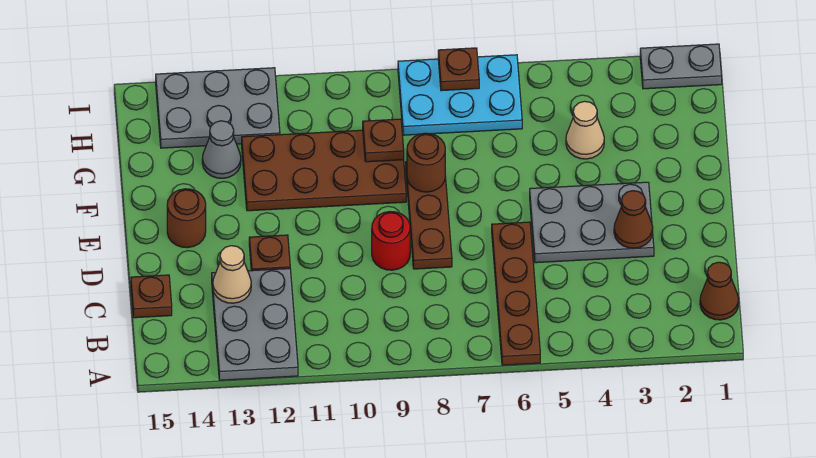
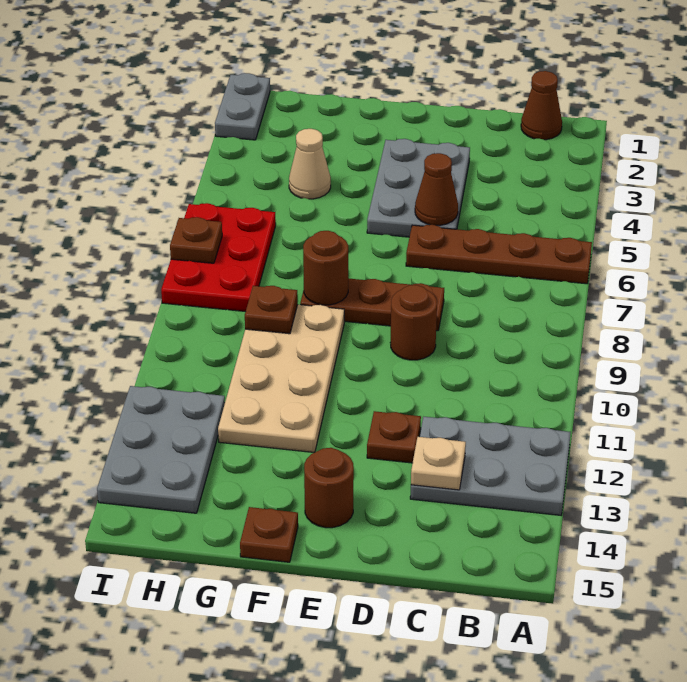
tan 1x1 cone [213,246,251,303] -> tan 1x1 plate [411,437,466,490]
brown 1x1 plate [131,275,172,318] -> brown 1x1 plate moved to [240,507,298,562]
brown 1x1 cone [614,191,653,248] -> brown 1x1 cone moved to [415,153,458,225]
red 1x1 round brick [372,212,410,270] -> brown 1x1 round brick [390,285,437,360]
brown 2x4 plate [242,130,406,211] -> tan 2x4 plate [218,305,344,453]
grey 1x1 cone [202,121,241,178] -> none
cyan 2x3 plate [398,55,522,135] -> red 2x3 plate [161,203,276,312]

